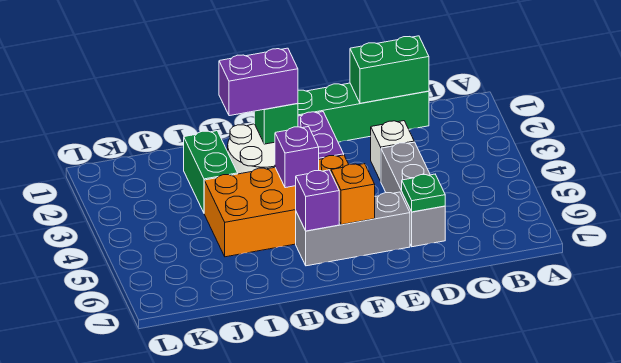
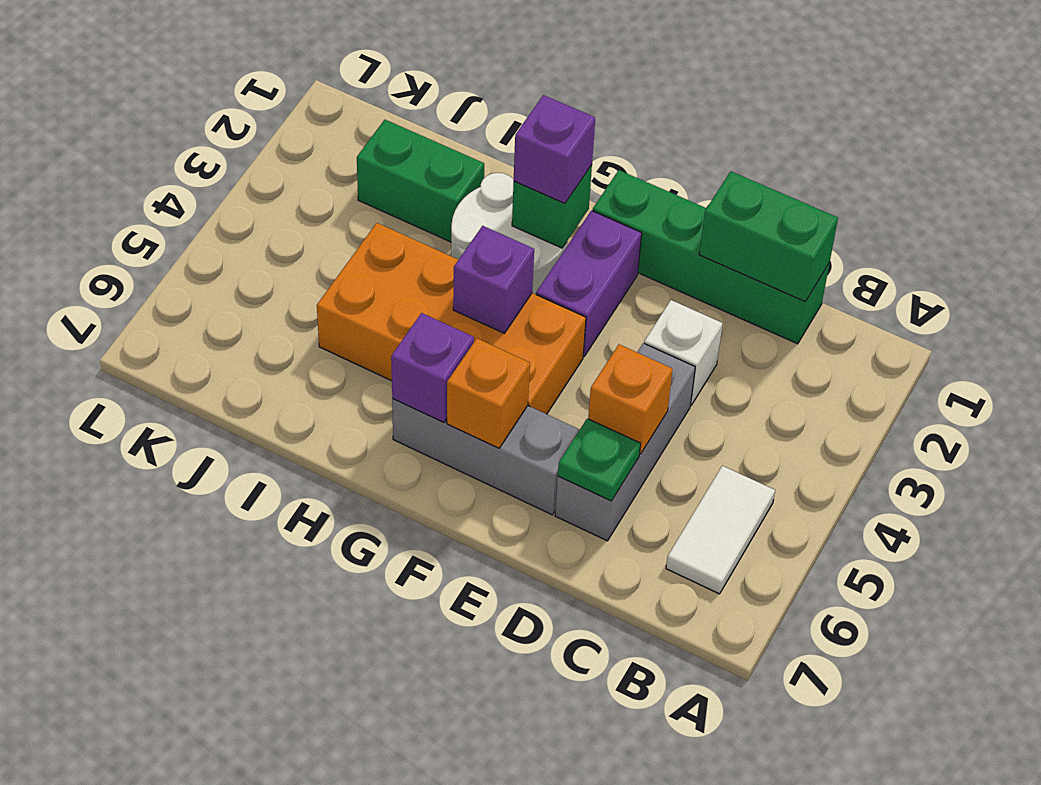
none -> white 1x2 tile [666,466,775,594]
none -> orange 1x1 brick [588,344,673,454]
purple 1x2 brick [219,48,298,116] -> purple 1x1 brick [514,95,595,203]
green 1x2 brick [184,131,238,213] -> green 1x2 brick turned to [357,120,484,242]

